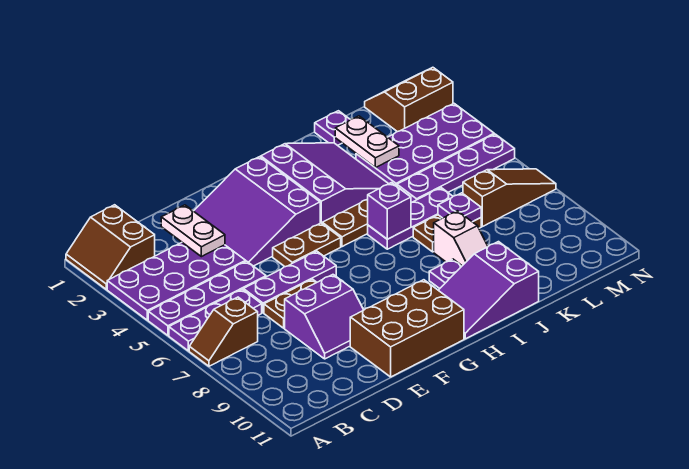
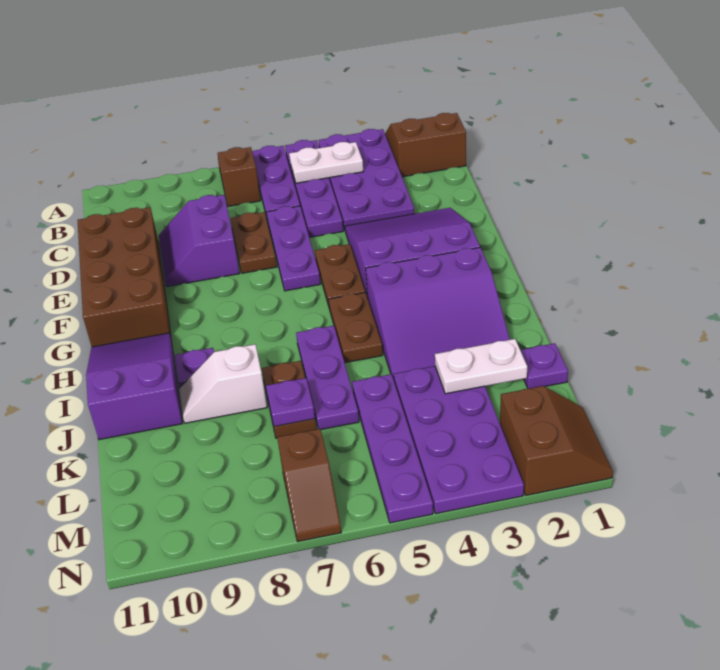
white 1x2 plate [161,205,225,257] -> white 1x2 plate moved to [289,142,363,183]
brown 2x3 brick [350,280,464,377] -> brown 2x4 brick [77,207,171,347]
purple 1x1 brick [367,183,411,239] -> none
brown 1x3 slope [463,169,556,227] -> brown 1x2 slope [277,429,341,542]

